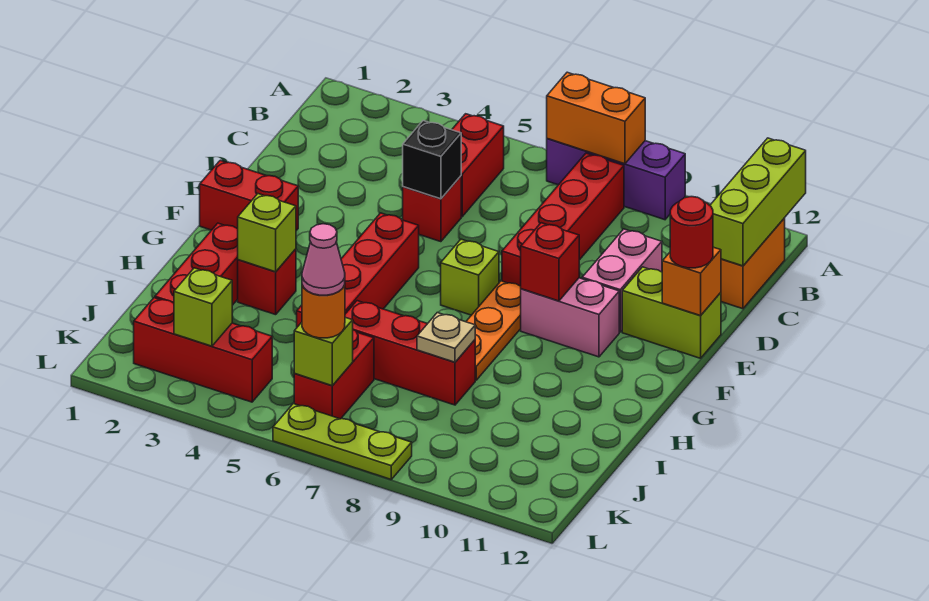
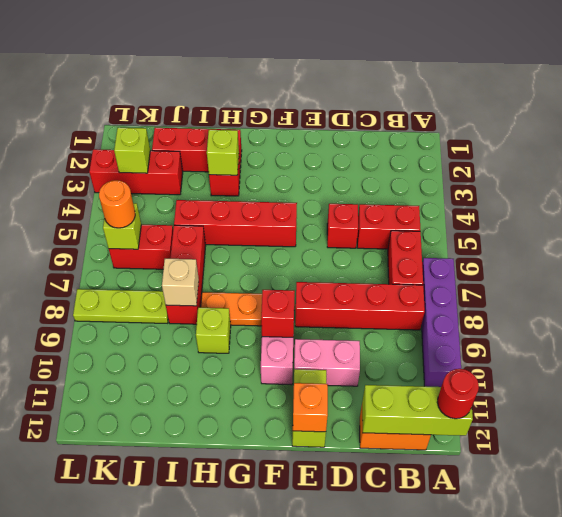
purple 1x3 brick [547,139,685,220] -> purple 1x4 brick [422,258,461,387]
orange 1x2 brick [547,72,645,164] -> none
black 1x1 brick [403,121,461,199] -> none
red 1x1 round brick [670,197,713,268] -> red 1x1 round brick moved to [437,369,479,419]
red 1x2 brick [200,160,298,231] -> red 1x2 brick moved to [388,231,423,285]
lime 1x1 brick [441,239,499,315] -> lime 1x1 brick moved to [196,308,231,353]
tan 1x1 plate [417,313,475,362] -> tan 1x1 brick [162,258,199,306]
red 1x3 brick [134,298,272,402] -> red 1x3 brick turned to [89,149,183,195]
pink 1x1 cone [302,224,345,295] -> none
lime 1x3 plate [273,404,412,479] -> lime 1x3 plate turned to [73,289,168,323]

